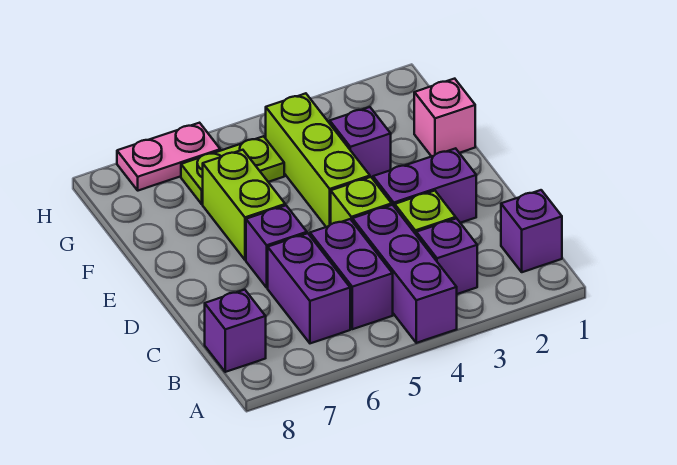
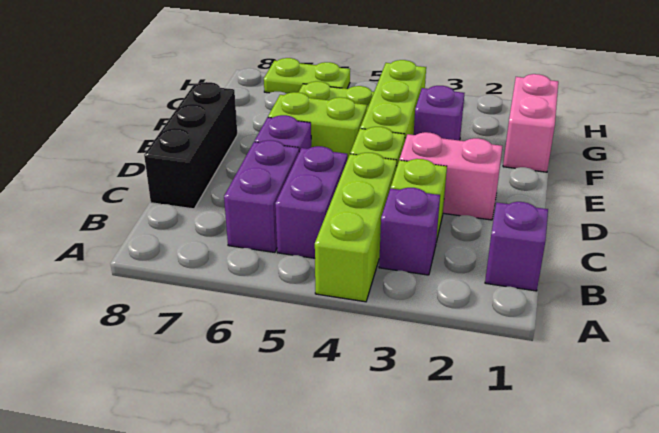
purple 1x3 brick [352,205,457,343] -> lime 1x3 brick [315,153,397,302]
purple 1x1 brick [205,290,266,372] -> none
none -> black 1x3 brick [144,82,237,209]
purple 1x2 brick [373,148,476,223] -> pink 1x2 brick [400,132,502,220]
lime 1x2 brick [203,150,285,260] -> lime 1x2 brick turned to [268,92,367,160]
pink 1x1 brick [414,79,475,156] -> pink 1x2 brick [503,74,558,172]
pink 1x2 plate [117,123,220,191] -> lime 1x2 plate [264,58,350,94]

